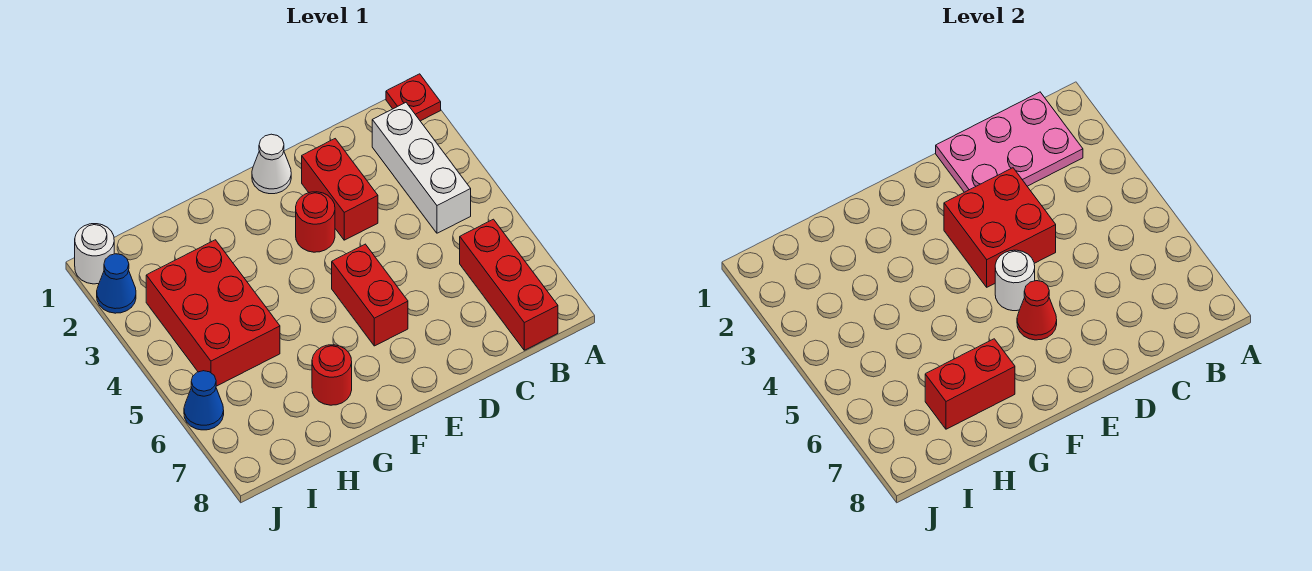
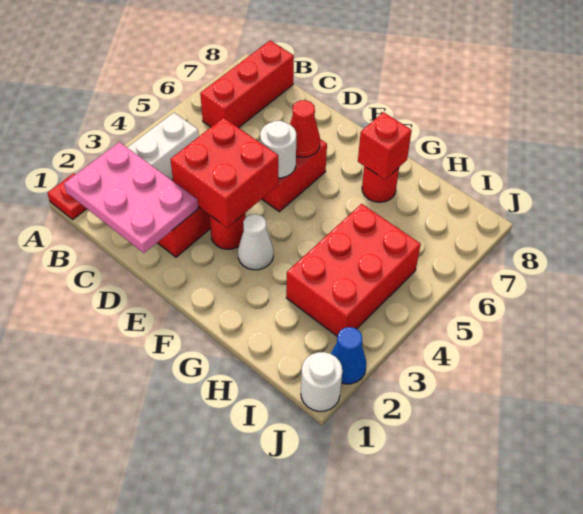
white 1x1 cone [252,134,291,194] -> white 1x1 cone moved to [238,214,274,270]
red 1x2 brick [925,339,1015,429] -> red 1x1 brick [358,112,412,179]
blue 1x1 cone [184,371,224,430] -> none

